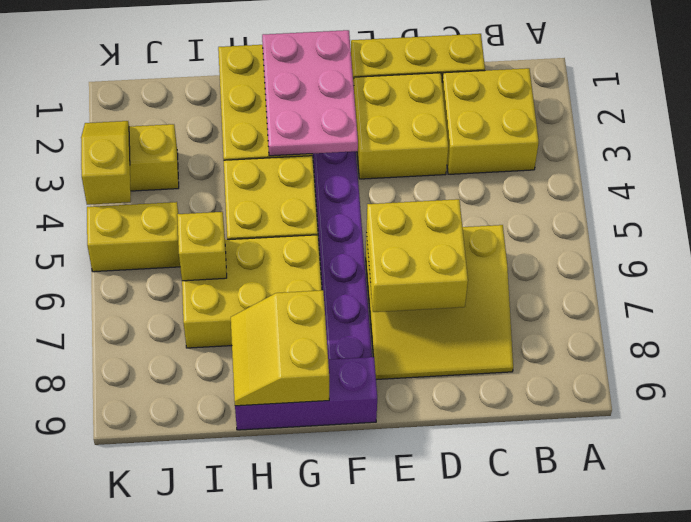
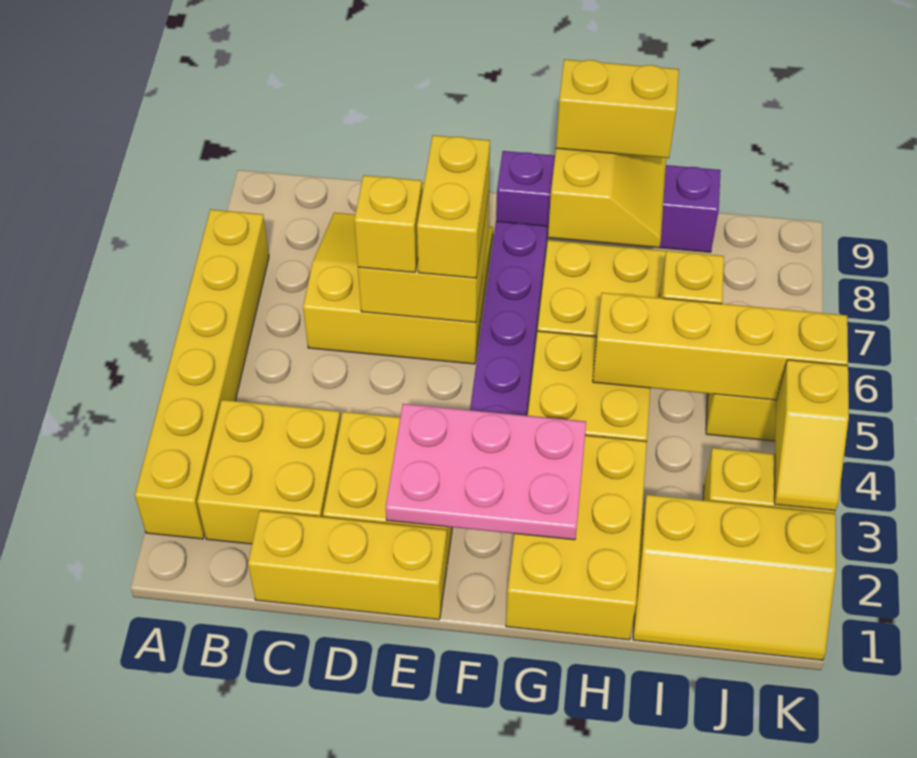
none -> yellow 1x6 brick [135,209,269,539]
none -> yellow 1x1 brick [354,175,422,272]
none -> yellow 1x2 brick [417,135,490,278]
pink 2x3 plate [262,30,358,156] -> pink 2x3 plate turned to [386,404,586,540]
purple 1x3 brick [235,357,377,430] -> purple 1x4 brick [496,151,721,252]
none -> yellow 1x2 brick [556,59,679,158]
none -> yellow 1x4 brick [593,293,848,400]
none -> yellow 2x3 slope [633,495,836,660]

